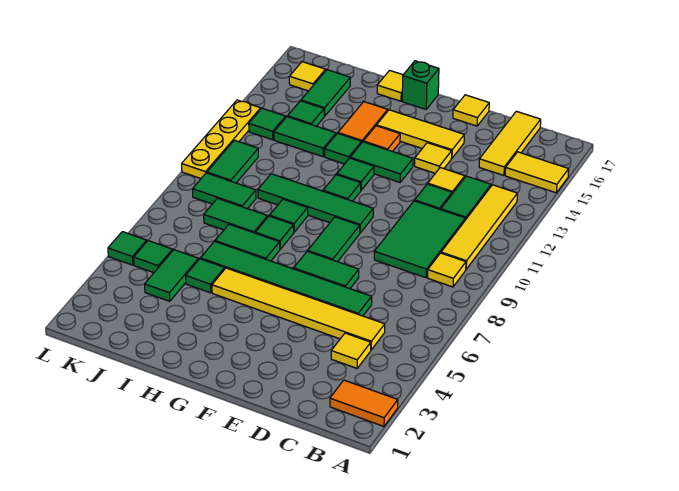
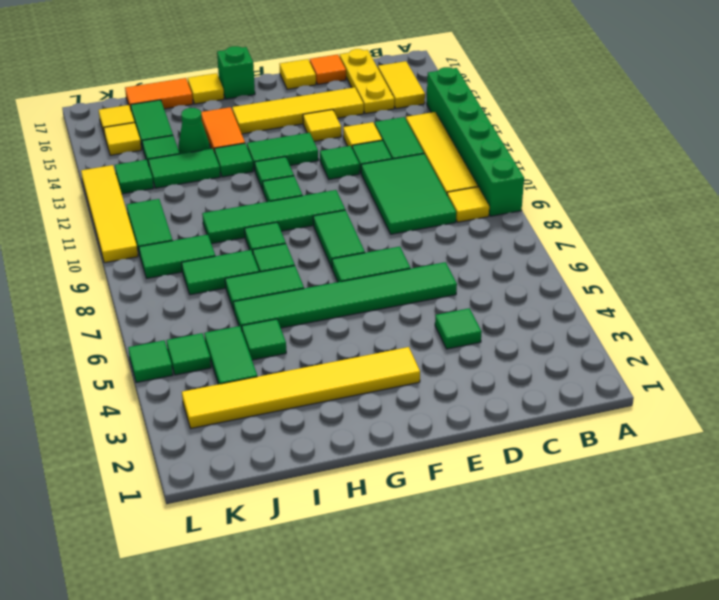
orange 1x2 tile [330,380,398,426] -> orange 1x2 tile moved to [125,78,193,109]
none -> green 1x6 brick [427,67,524,216]
yellow 1x2 tile [505,152,569,193] -> yellow 1x2 tile turned to [378,61,425,109]
yellow 1x1 tile [331,333,371,368] -> yellow 1x1 tile moved to [104,123,141,155]
yellow 1x6 tile [212,268,385,350] -> yellow 1x6 tile moved to [182,347,420,428]
yellow 1x3 tile [479,111,541,175] -> yellow 1x3 plate [340,49,394,114]
none -> green 1x1 tile [435,308,482,349]
none -> green 1x1 tile [320,146,359,179]
yellow 1x3 tile [377,110,464,158] -> yellow 1x4 tile [232,87,364,134]
orange 1x1 tile [363,126,400,152] -> orange 1x1 tile moved to [310,54,346,84]
none -> green 1x1 cone [178,108,210,154]
yellow 1x4 plate [182,100,261,178] -> yellow 1x4 tile [81,165,138,263]

